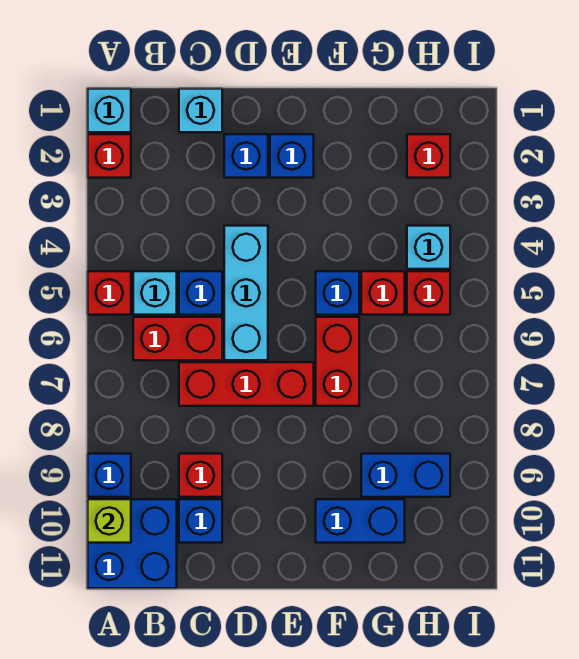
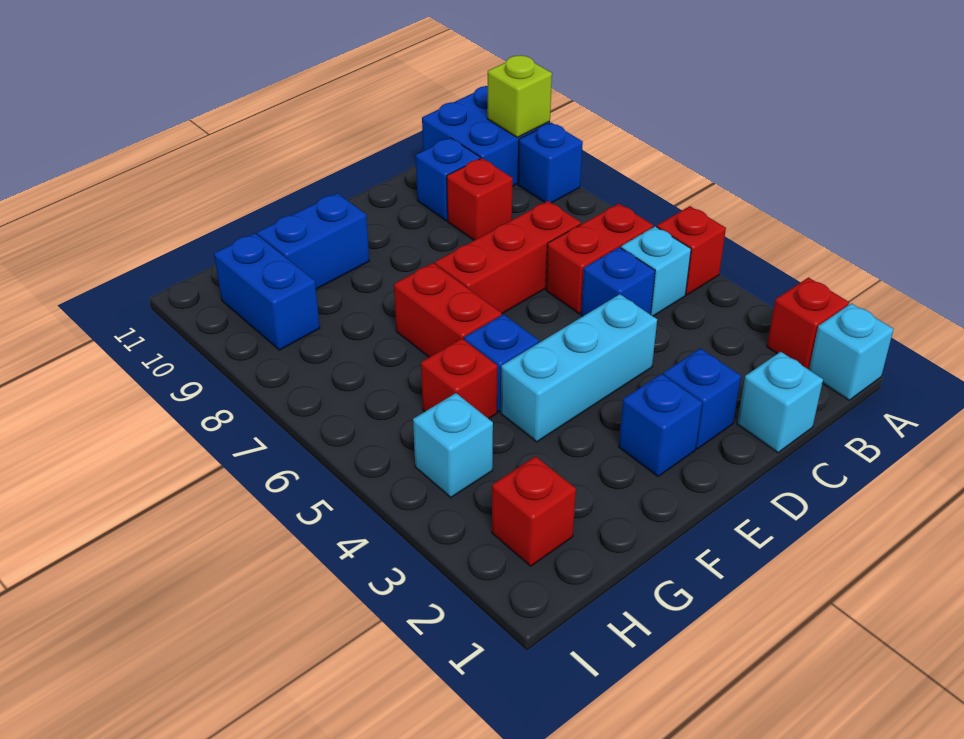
cyan 1x3 brick [224,226,268,360] -> cyan 1x3 brick turned to [501,294,657,442]
blue 1x2 brick [361,454,450,497] -> blue 1x2 brick turned to [214,233,320,350]
red 1x1 brick [407,271,450,315] -> none

